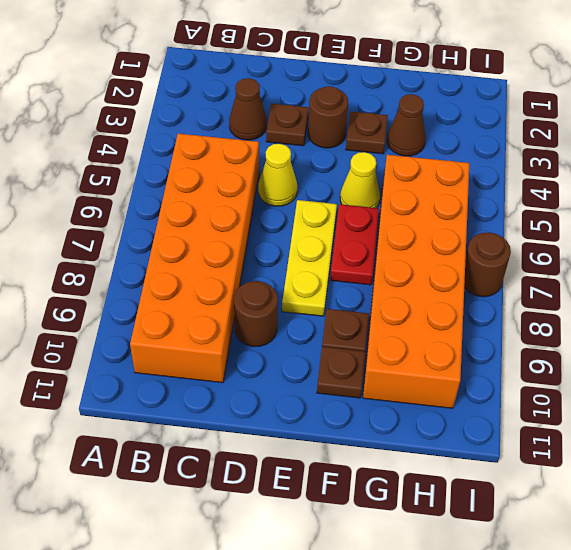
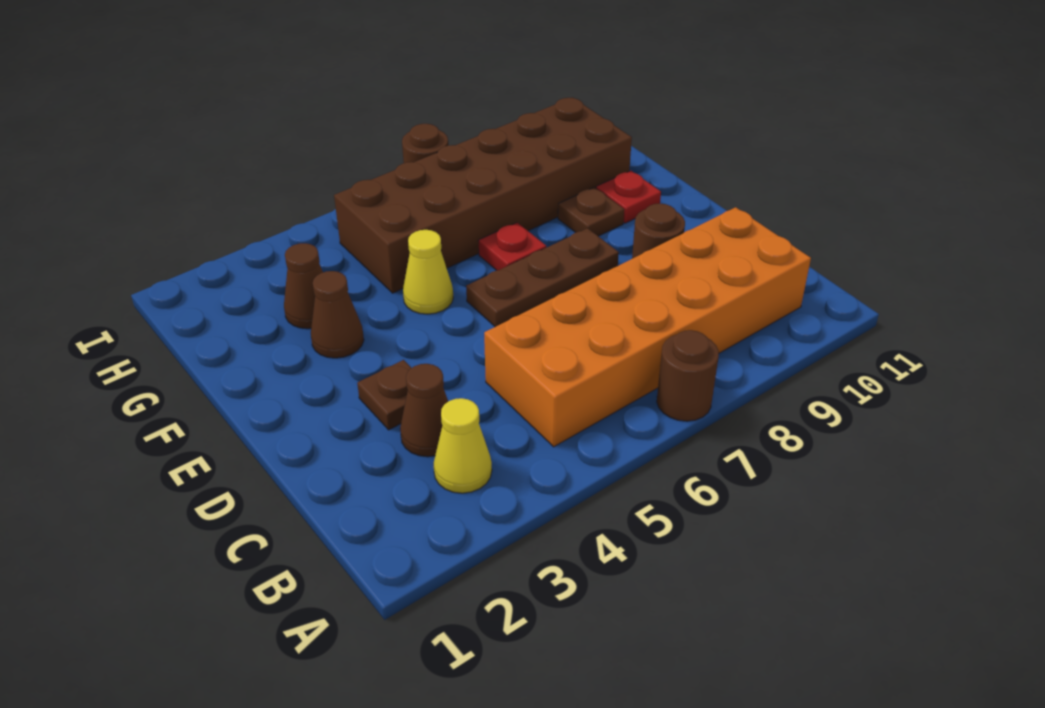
yellow 1x1 cone [258,144,297,206] -> yellow 1x1 cone moved to [433,398,492,493]
brown 1x1 round brick [308,86,348,148] -> brown 1x1 round brick moved to [657,330,719,421]
yellow 1x3 plate [282,200,337,316] -> brown 1x3 plate [466,228,619,327]
brown 1x1 plate [346,111,388,154] -> brown 1x1 cone [311,271,364,358]
red 1x2 plate [330,204,379,285] -> red 1x1 plate [478,223,546,270]
brown 1x1 plate [317,347,365,398] -> red 1x1 plate [596,171,661,223]
orange 2x6 brick [363,155,470,408] -> brown 2x6 brick [334,97,632,293]

